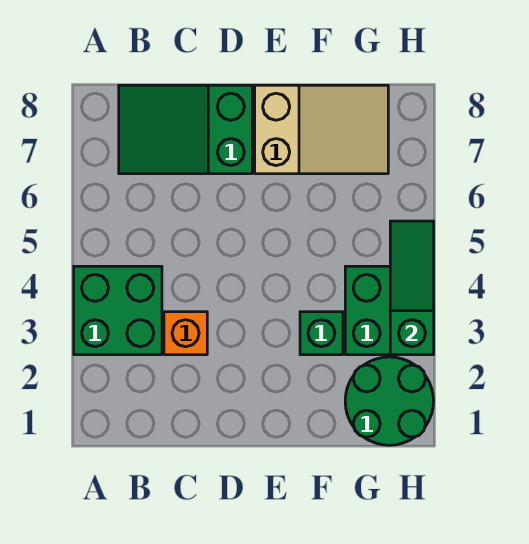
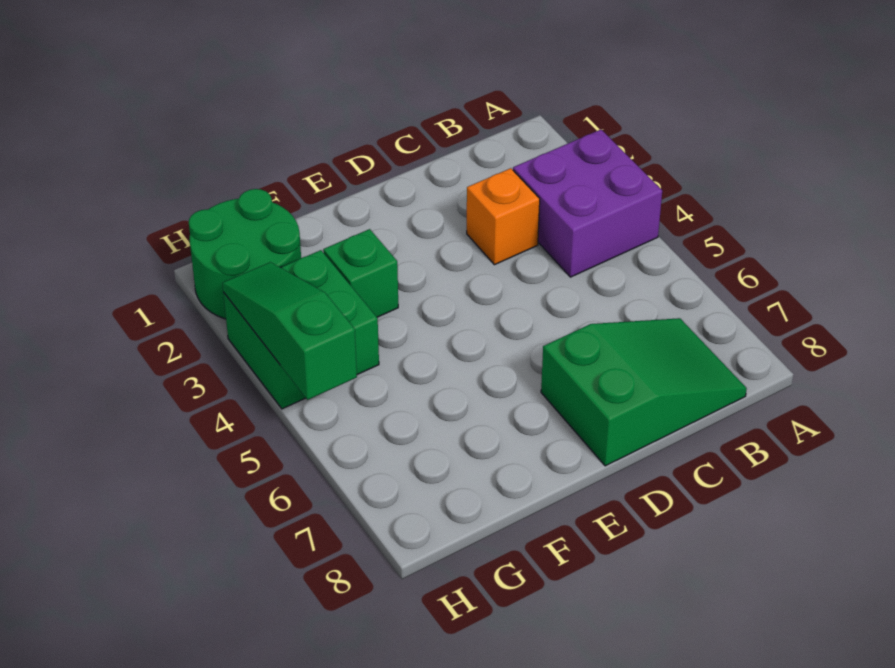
green 2x2 brick [74,266,162,355] -> purple 2x2 brick [513,130,662,277]
tan 2x3 slope [255,85,388,174] -> none
green 1x3 slope [390,221,434,355] -> green 1x3 slope turned to [222,262,357,400]

